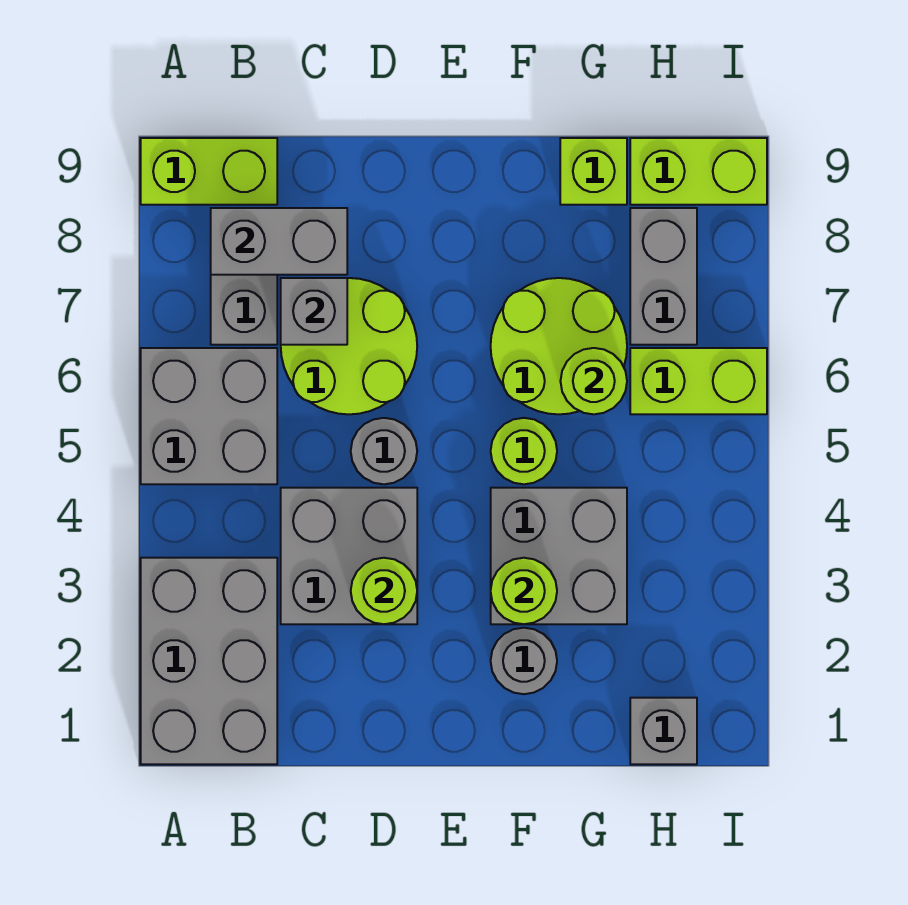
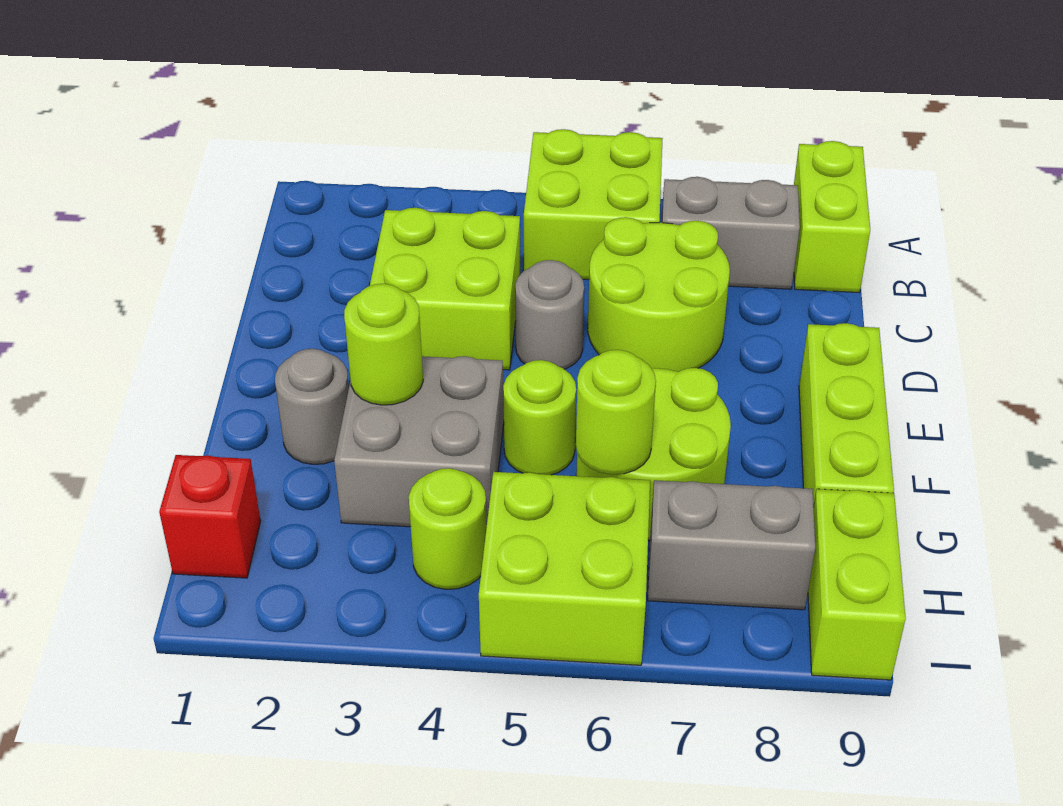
grey 2x3 brick [141,558,277,764] -> none
grey 2x2 brick [141,348,277,484] -> lime 2x2 brick [524,129,663,280]
grey 1x2 brick [211,208,347,275] -> none
grey 2x2 brick [281,488,417,624] -> lime 2x2 brick [370,208,520,370]
grey 1x1 brick [281,278,347,345] -> none
lime 1x1 round brick [351,558,417,624] -> lime 1x1 round brick moved to [409,468,487,589]
lime 1x1 brick [560,138,627,205] -> lime 1x3 brick [799,323,894,507]
grey 1x1 brick [630,698,697,764] -> red 1x1 brick [159,455,261,578]
lime 1x2 brick [630,348,767,414] -> lime 2x2 brick [479,472,650,665]

